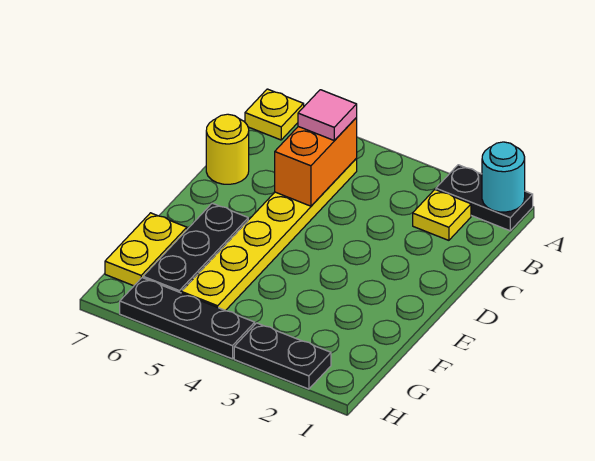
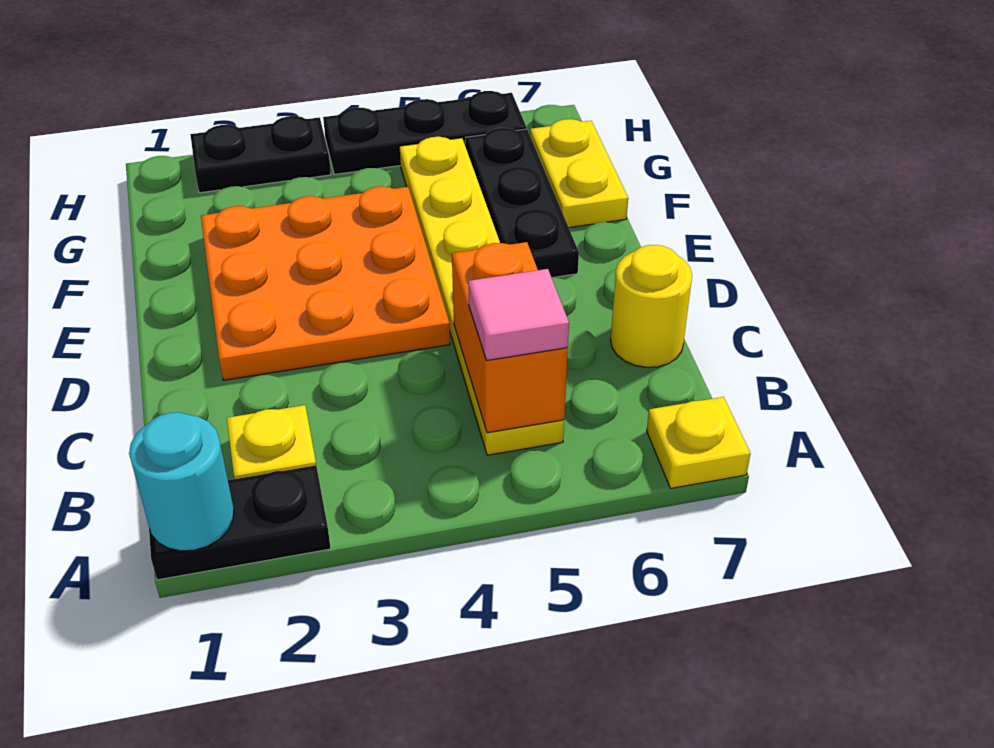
none -> orange 3x3 plate [201,186,450,380]

